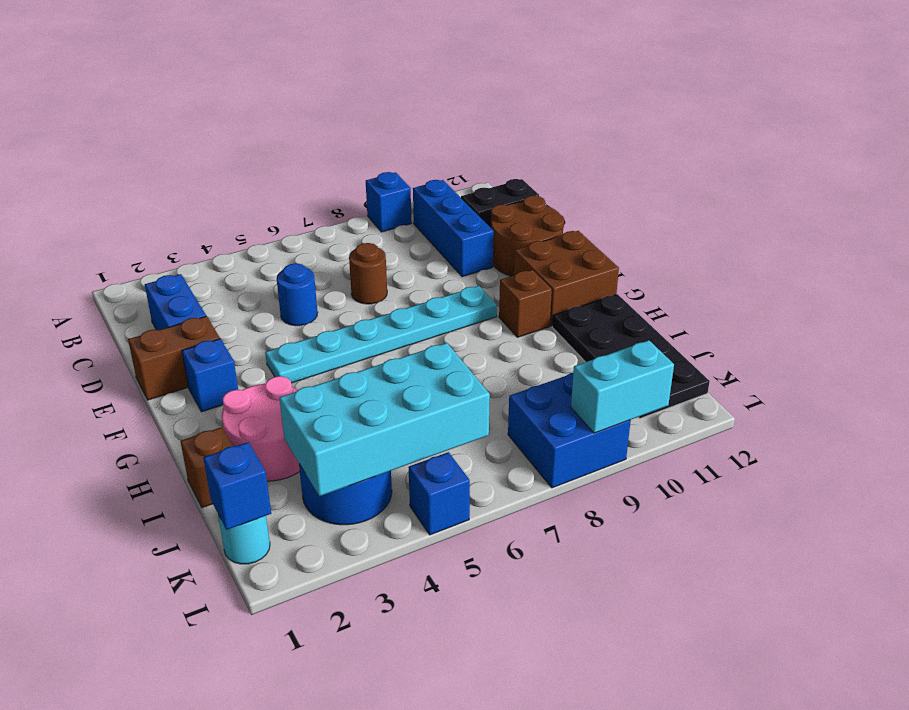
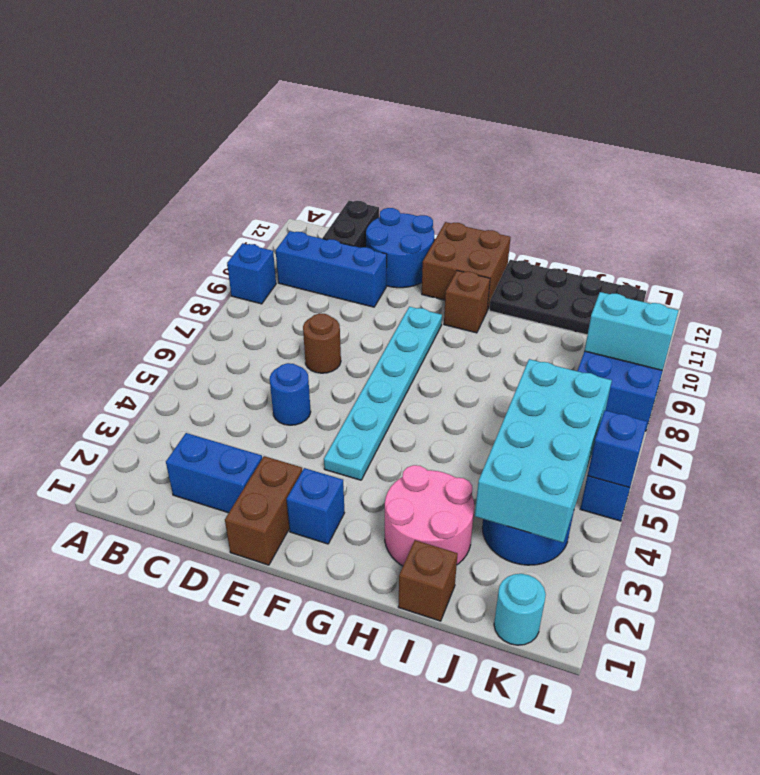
brown 2x2 round brick [491,196,564,276] -> blue 2x2 round brick [366,208,434,288]
blue 1x1 brick [203,442,271,530] -> blue 1x1 brick moved to [587,410,647,487]
cyan 1x2 brick [571,340,674,433] -> cyan 1x2 brick turned to [585,292,679,370]

